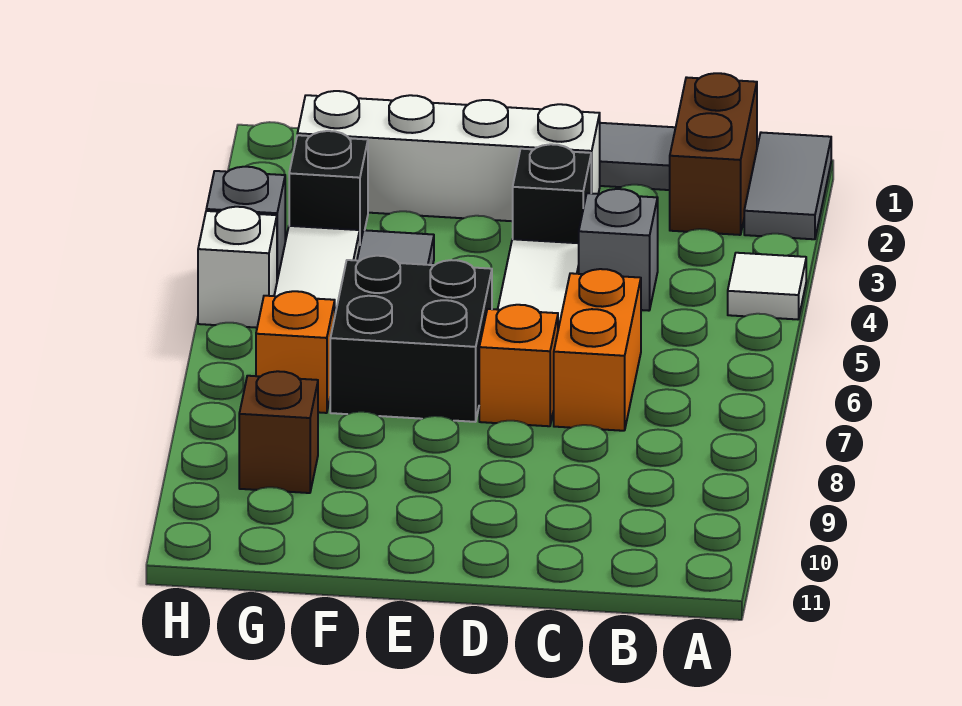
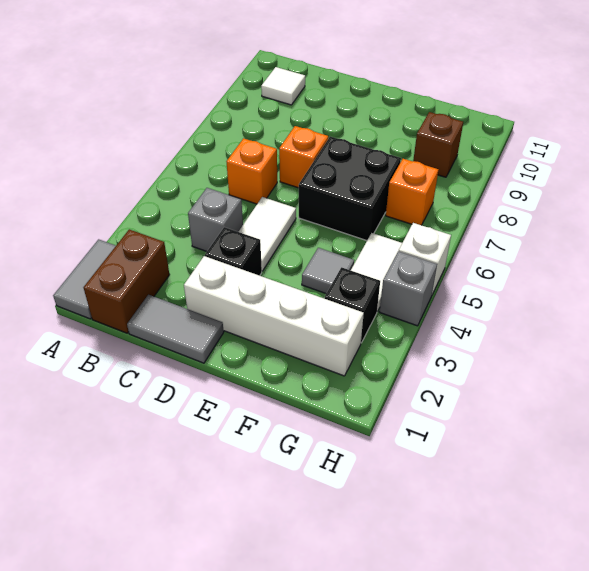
white 1x1 tile [728,253,806,319] -> white 1x1 tile moved to [261,67,305,105]
orange 1x2 brick [554,269,641,431] -> orange 1x1 brick [226,138,277,204]

